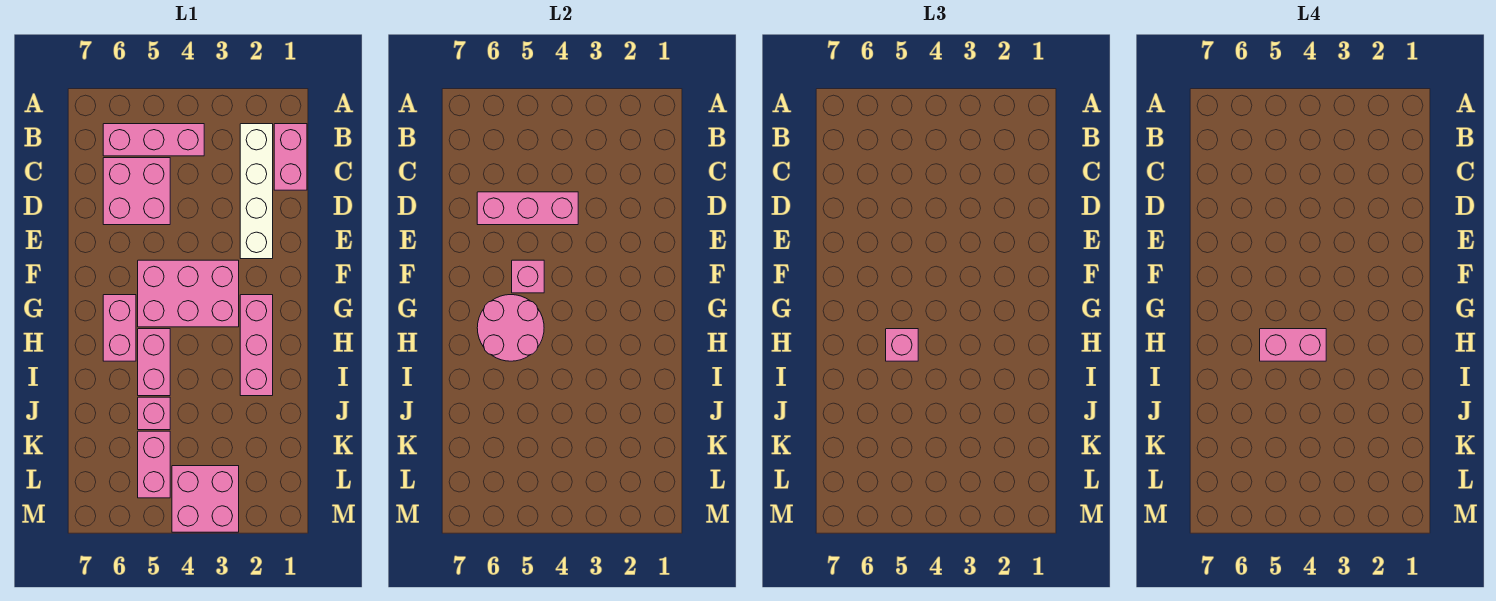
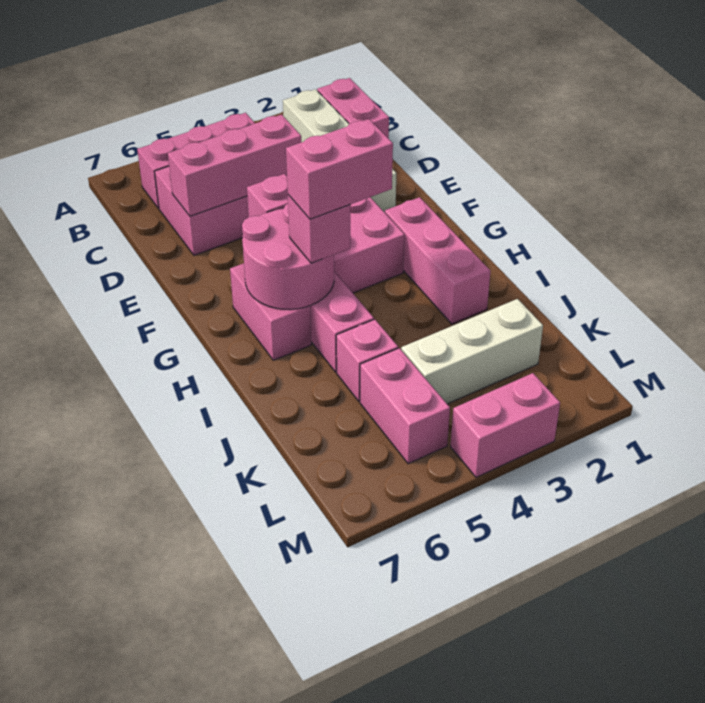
none -> white 1x3 brick [401,299,543,404]
pink 2x2 brick [172,466,239,532] -> pink 1x2 brick [451,373,560,477]

